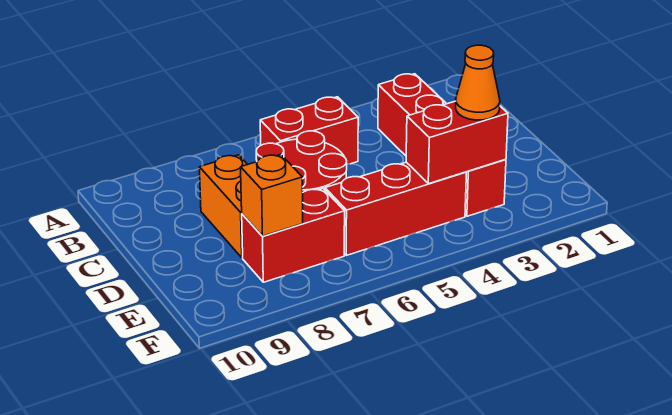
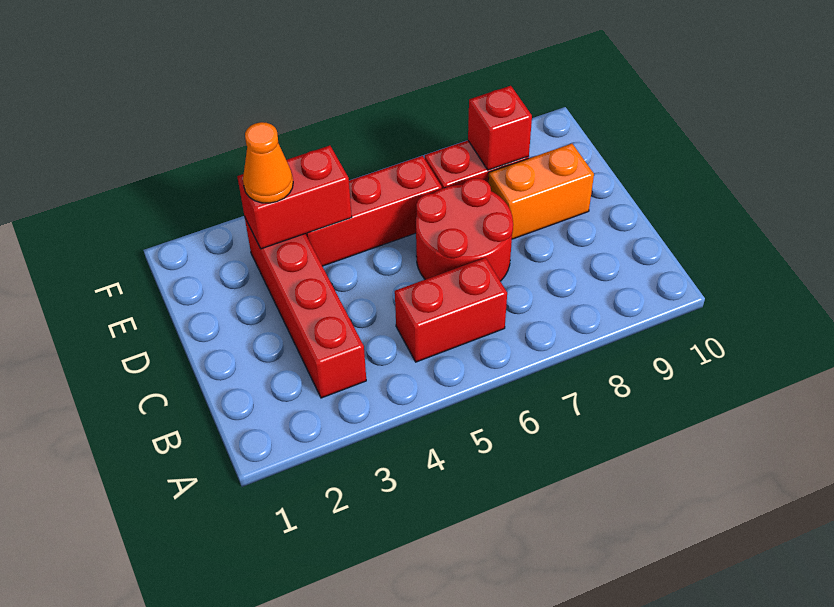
orange 1x2 brick [199,155,248,258] -> orange 1x2 brick turned to [488,144,594,239]
orange 1x1 brick [241,155,303,236] -> red 1x1 brick [468,86,532,170]

